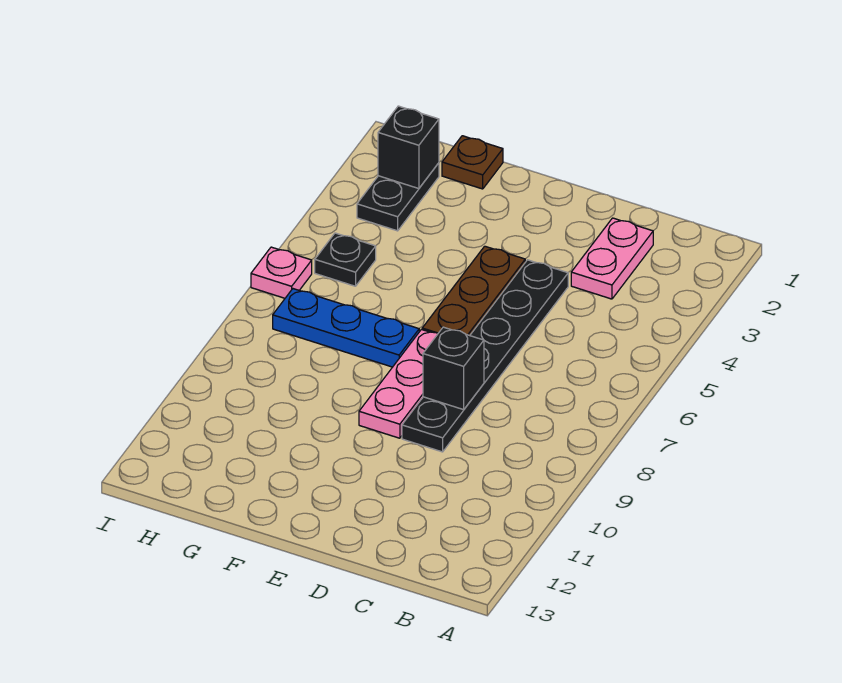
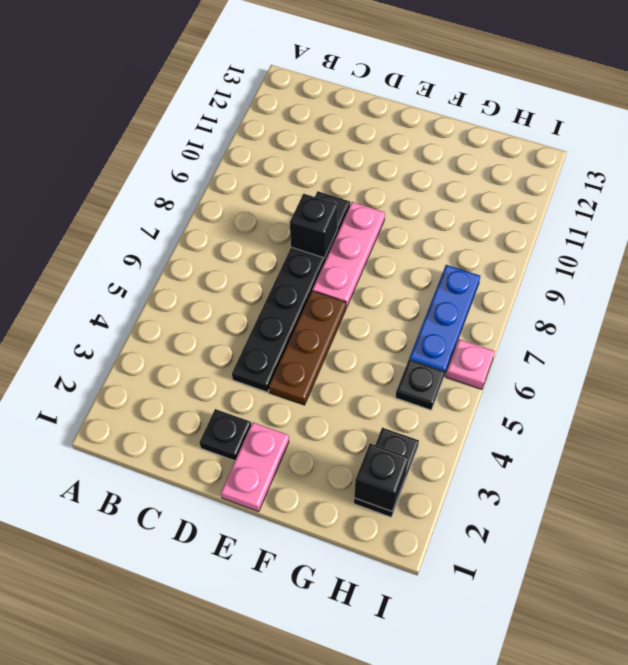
pink 1x2 plate [571,218,653,299] -> pink 1x2 plate moved to [221,423,289,512]
none -> black 1x1 plate [199,409,251,461]
blue 1x3 plate [273,289,419,367] -> blue 1x3 plate turned to [409,265,480,375]
brown 1x1 plate [442,136,503,189] -> none

